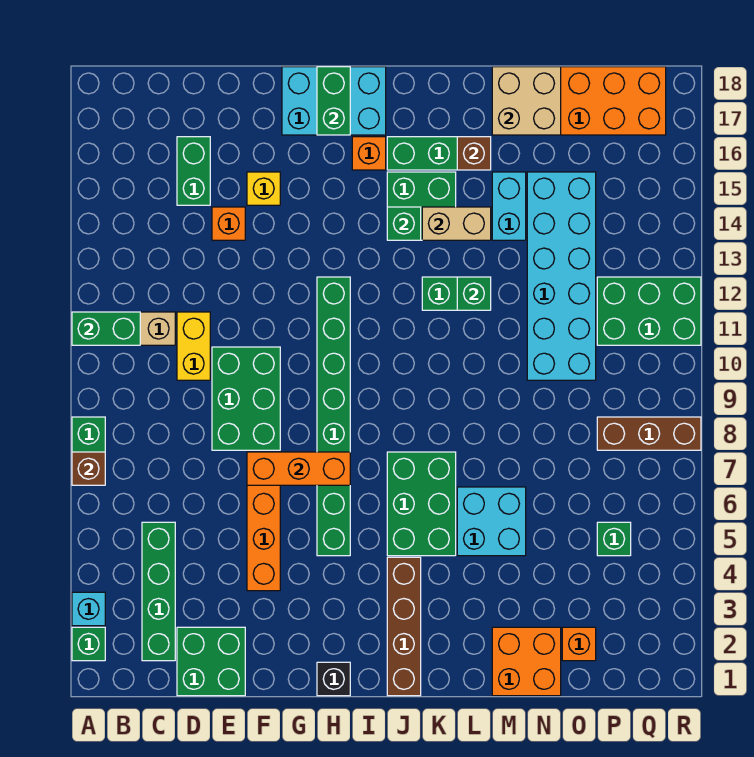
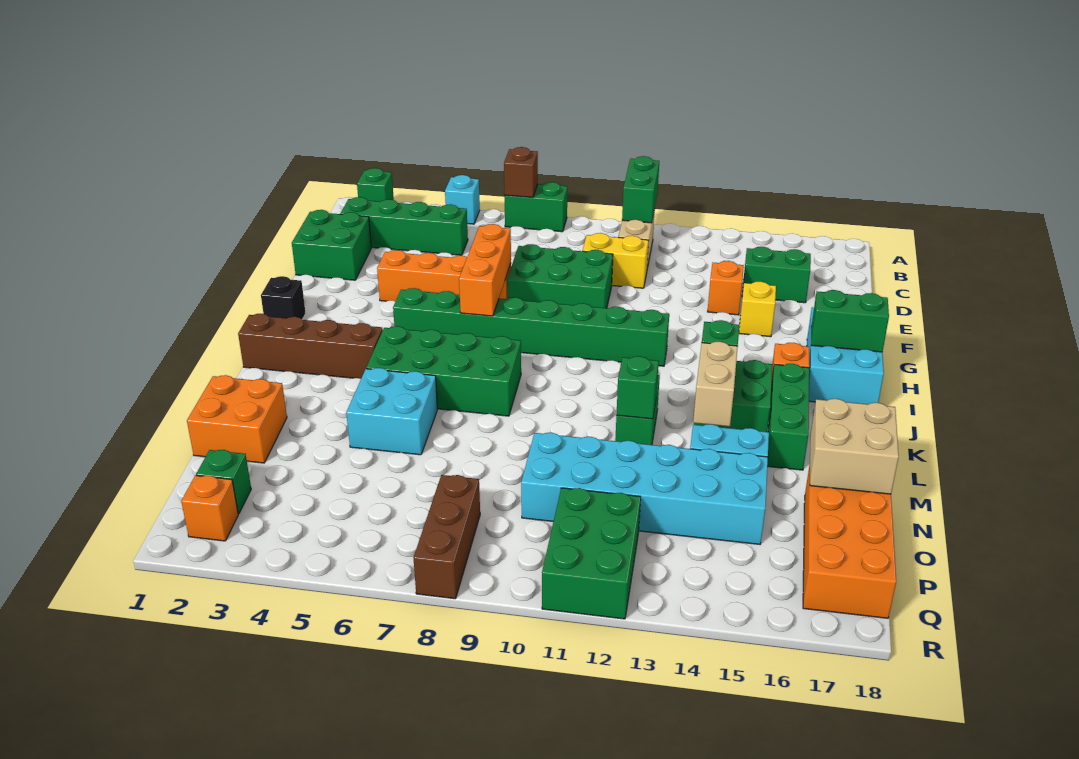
cyan 1x1 brick [72,592,105,626] -> cyan 1x1 brick moved to [445,175,480,224]
green 2x3 brick [387,452,456,556] -> green 2x4 brick [366,326,521,416]
brown 1x1 brick [457,137,491,170] -> none
orange 1x1 brick [562,627,596,661] -> orange 1x1 brick moved to [181,475,238,541]
green 1x1 brick [597,522,631,556] -> green 1x1 brick moved to [196,450,251,514]

